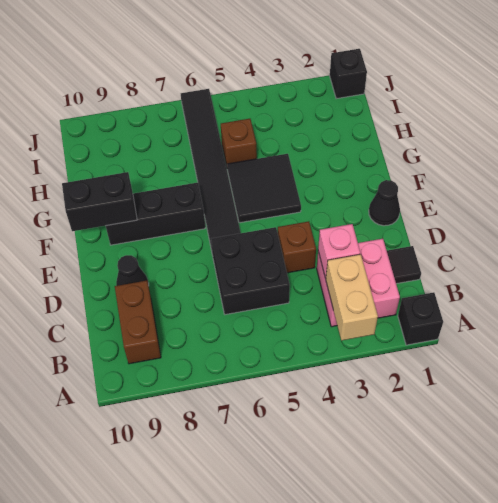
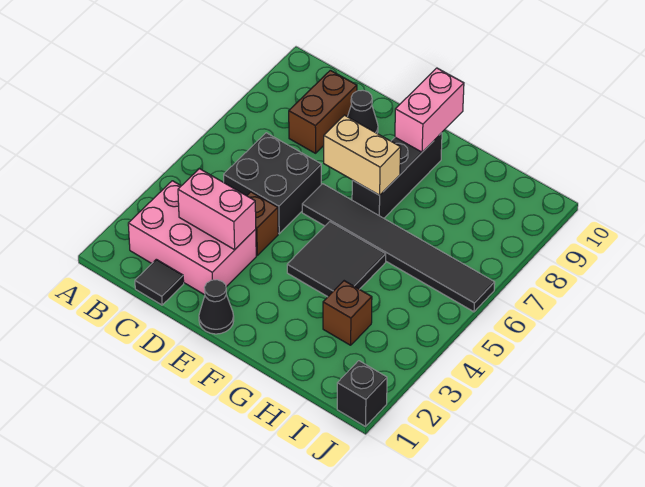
black 1x1 brick [398,292,443,345] -> none
tan 1x2 brick [326,254,378,340] -> tan 1x2 brick moved to [324,115,401,195]
pink 2x2 brick [317,239,400,327] -> pink 2x3 brick [128,181,256,295]
brown 1x2 brick [115,281,161,364] -> brown 1x2 brick turned to [289,70,357,153]
pink 1x1 brick [318,224,360,278] -> pink 1x2 brick [178,169,256,250]
black 1x2 brick [62,172,137,231] -> pink 1x2 brick [395,68,464,152]
brown 1x1 brick [221,119,257,166] -> brown 1x1 brick moved to [323,281,372,345]

